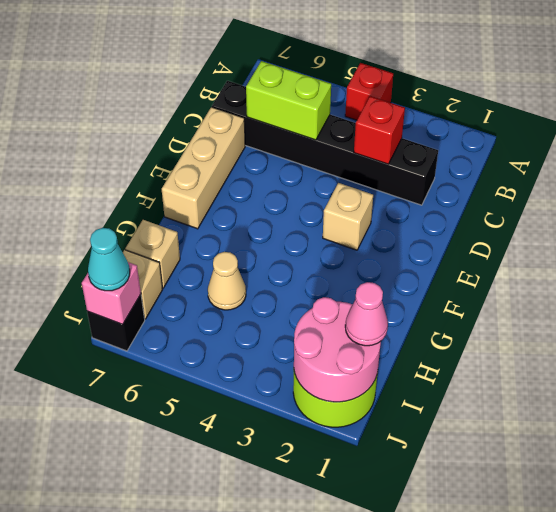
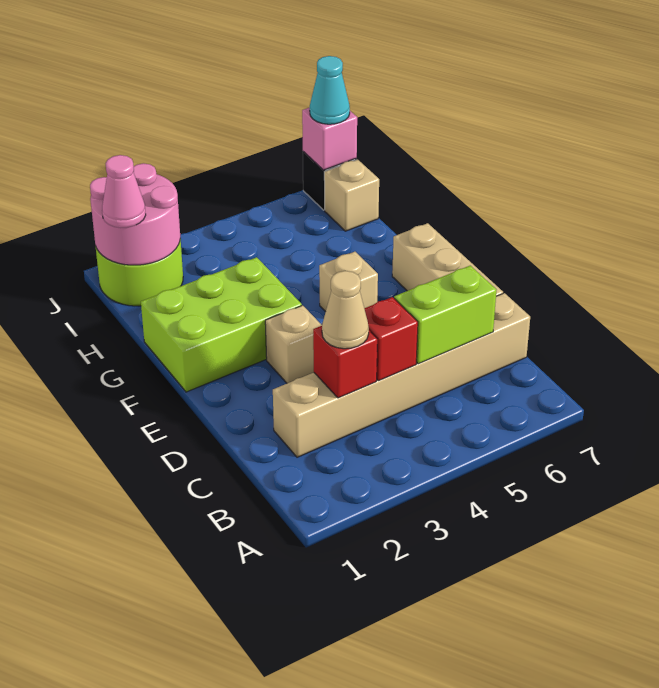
red 1x1 brick [345,63,393,120] -> red 1x1 brick moved to [364,297,418,381]
black 1x6 brick [212,81,438,205] -> tan 1x6 brick [273,293,530,457]
none -> lime 2x3 brick [141,257,302,392]
tan 1x1 cone [208,252,246,310] -> tan 1x1 cone moved to [322,271,369,349]
tan 1x1 brick [125,220,180,288] -> tan 1x1 brick moved to [319,252,378,312]

